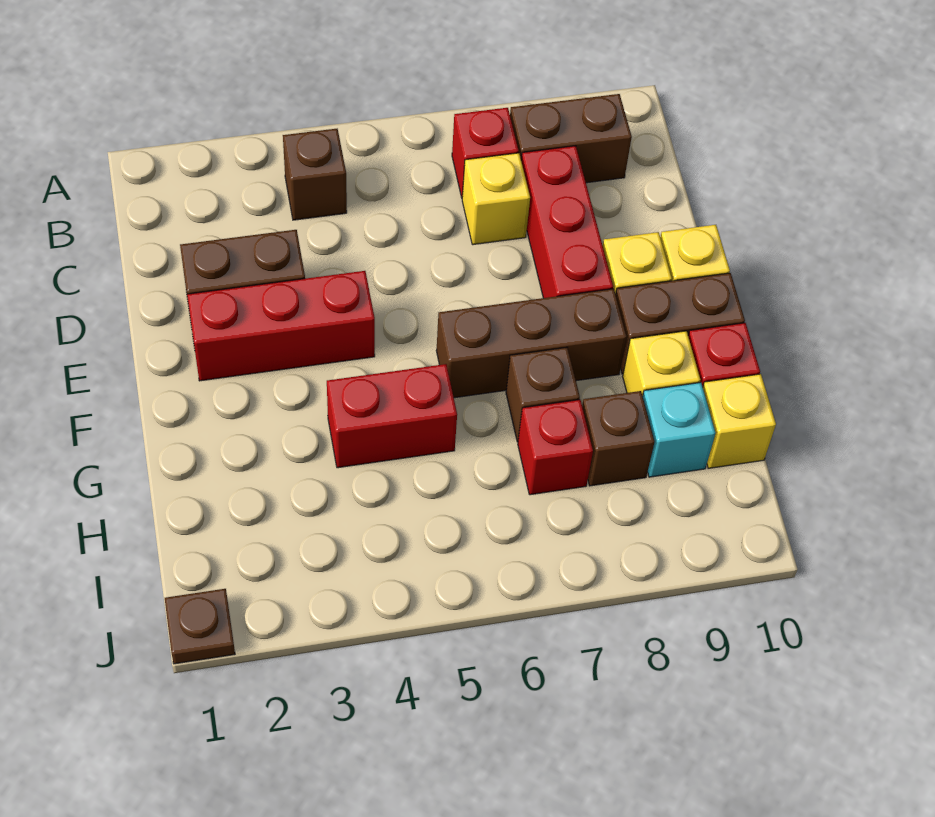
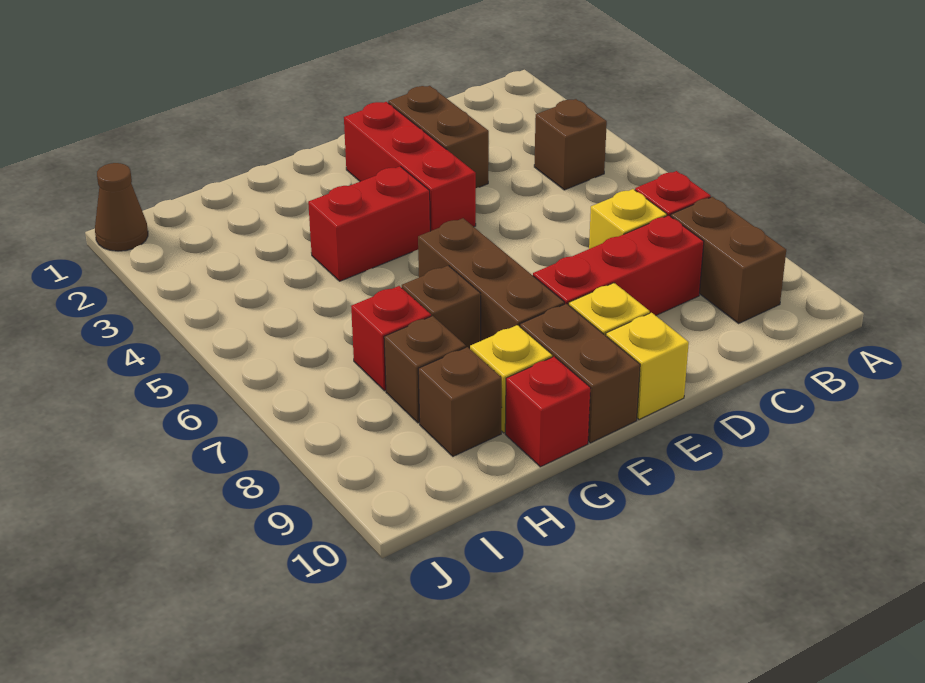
red 1x2 brick [327,364,457,468] -> red 1x2 brick turned to [308,166,430,281]
cyan 1x1 brick [643,383,716,477] -> brown 1x1 brick [418,347,502,456]
yellow 1x1 brick [703,374,776,468] -> none
brown 1x1 plate [165,589,235,664] -> brown 1x1 cone [95,163,148,251]

